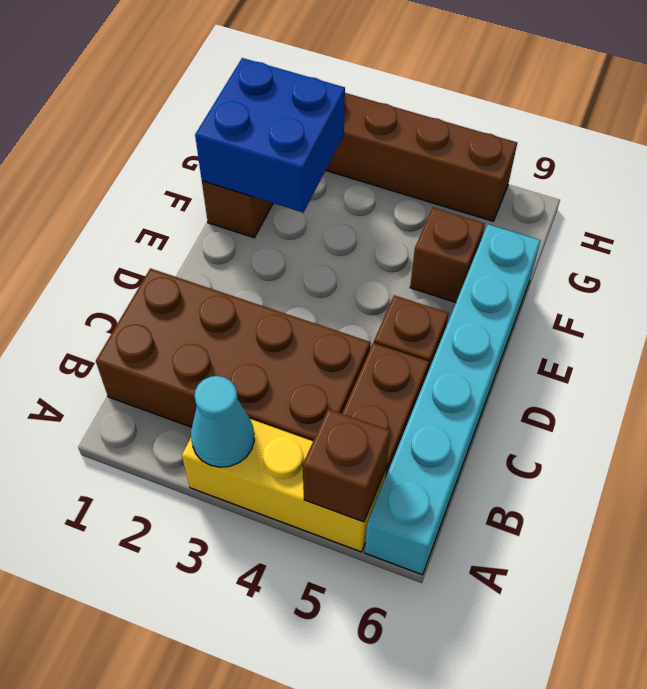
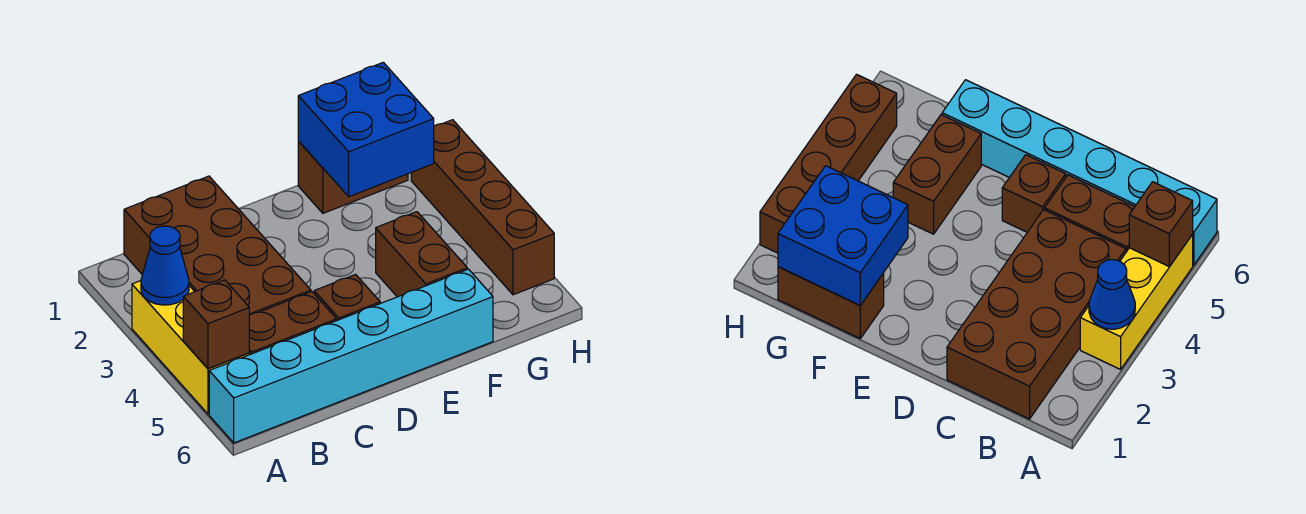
cyan 1x1 cone [191,376,254,467] -> blue 1x1 cone [141,226,189,305]
brown 1x1 brick [410,208,485,302] -> brown 1x2 brick [376,212,467,297]

